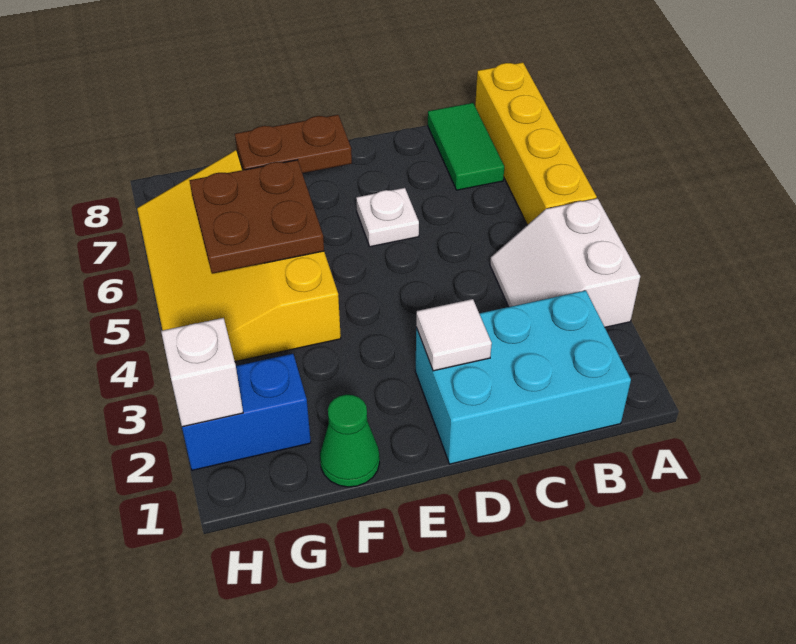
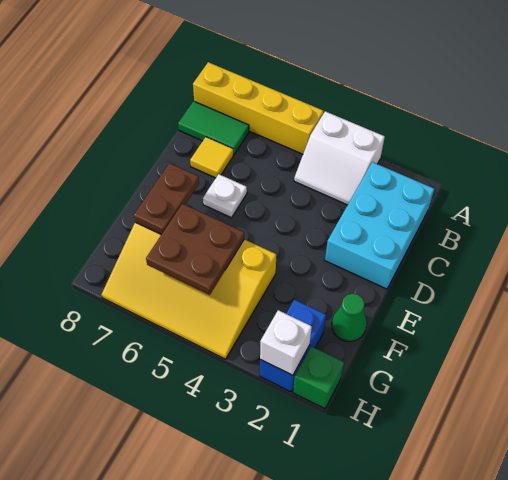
none -> yellow 1x1 tile [190,137,233,178]
white 1x1 tile [416,299,492,371] -> none
none -> green 1x1 brick [293,346,344,409]

